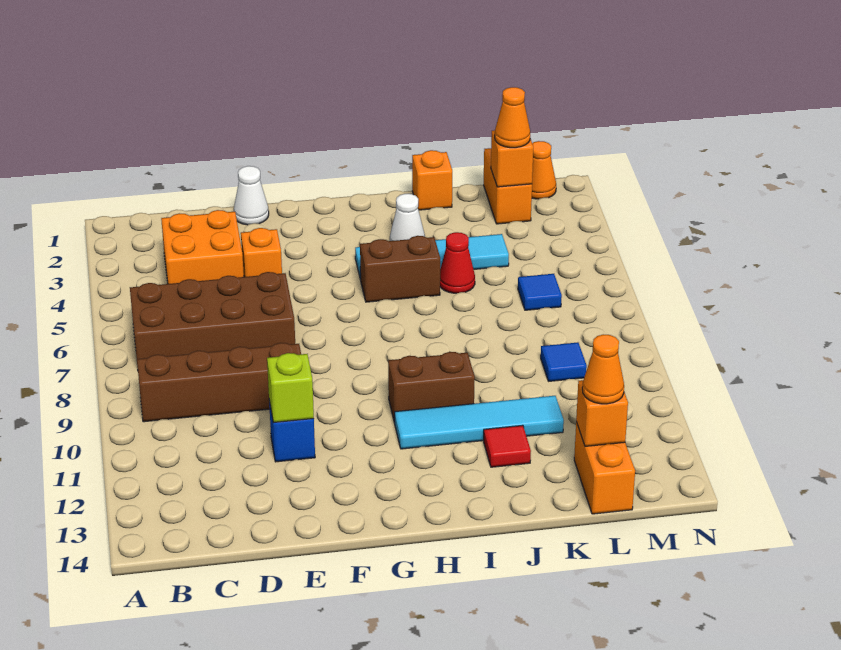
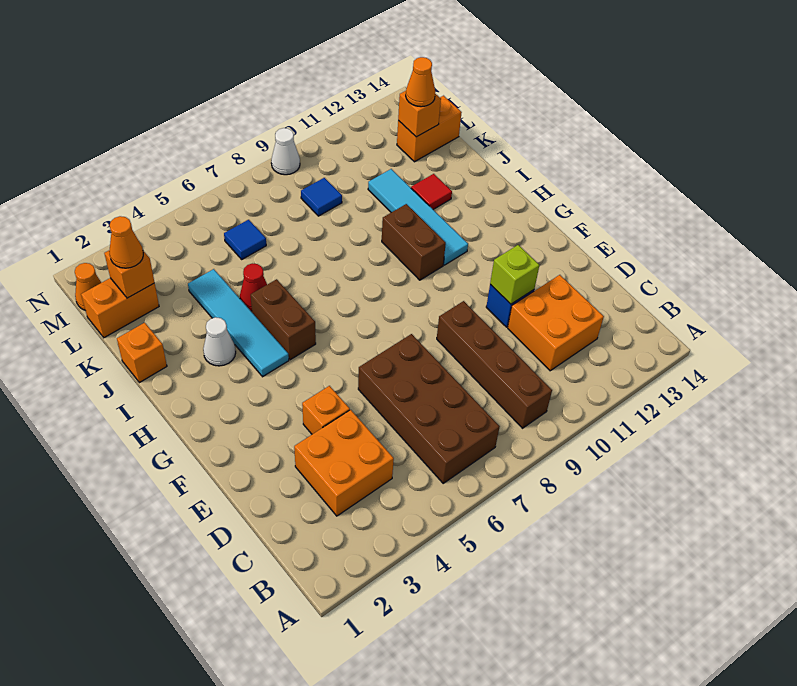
none -> orange 2x2 brick [508,275,604,371]
white 1x1 cone [234,166,269,225] -> white 1x1 cone moved to [271,128,300,175]

